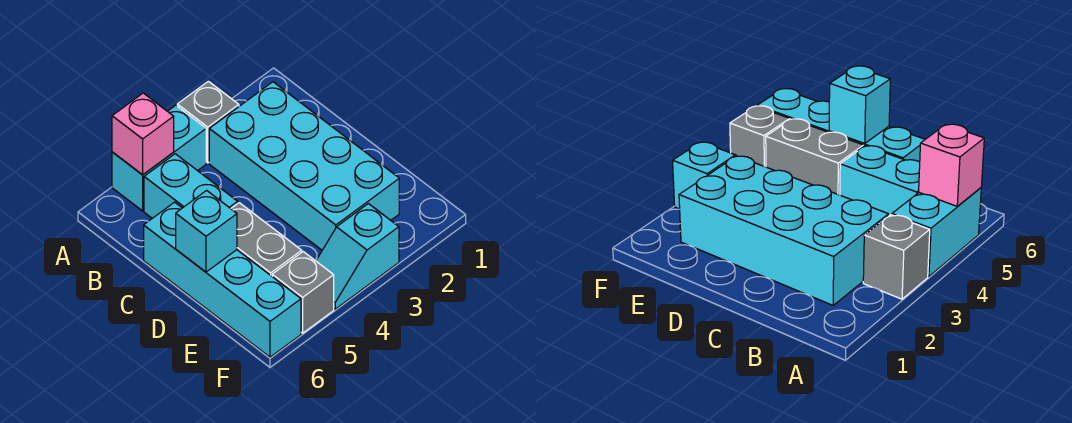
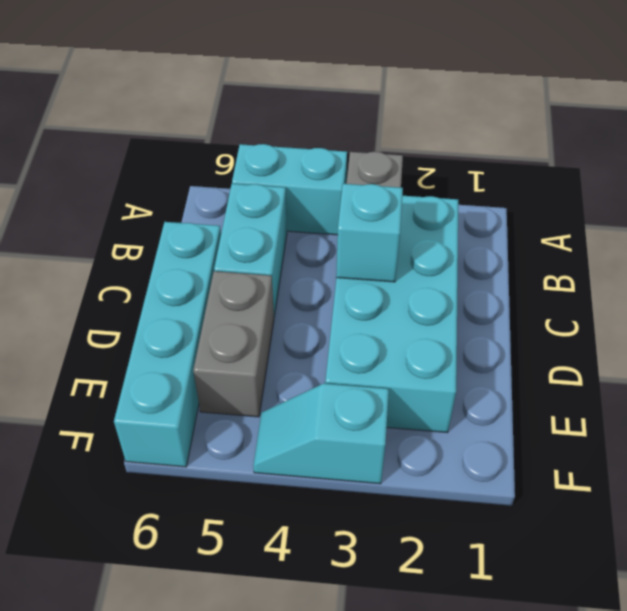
pink 1x1 brick [112,93,174,175] -> none
cyan 1x1 brick [176,190,237,272] -> cyan 1x1 brick moved to [336,184,403,282]
grey 1x1 brick [272,252,334,333] -> none

